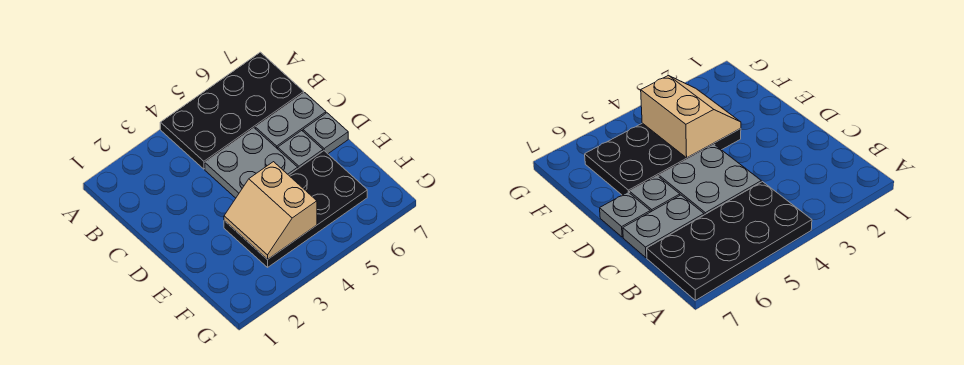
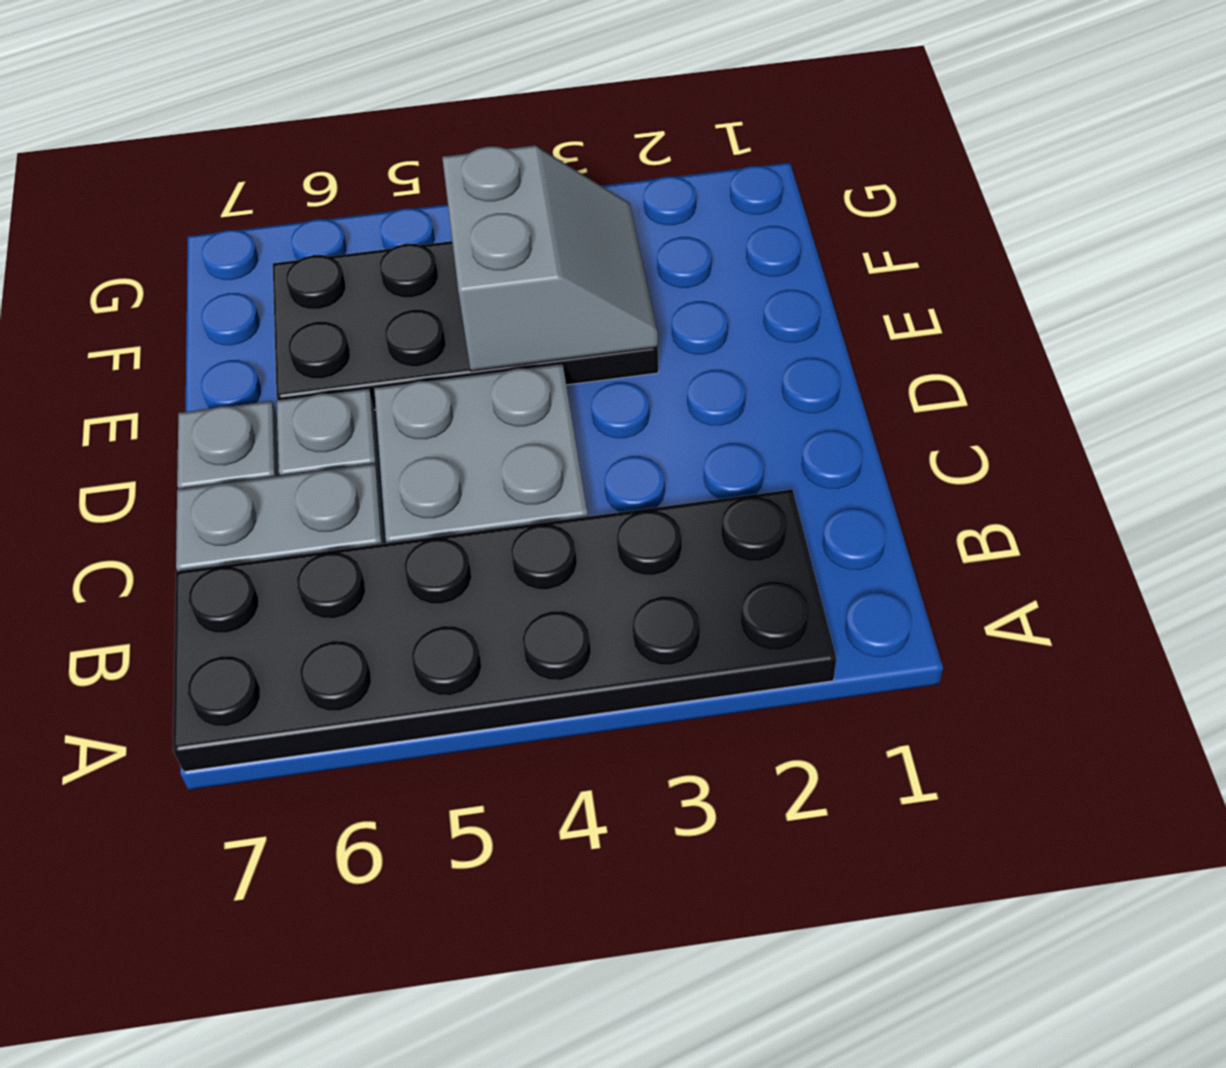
black 2x4 plate [160,52,304,169] -> black 2x6 plate [173,490,836,772]
tan 2x2 slope [224,162,317,260] -> grey 2x2 slope [442,145,658,371]

